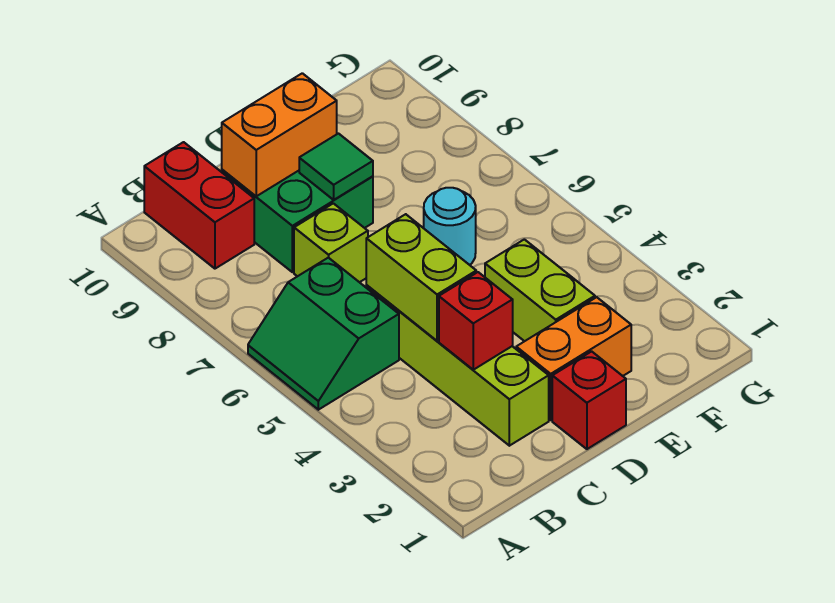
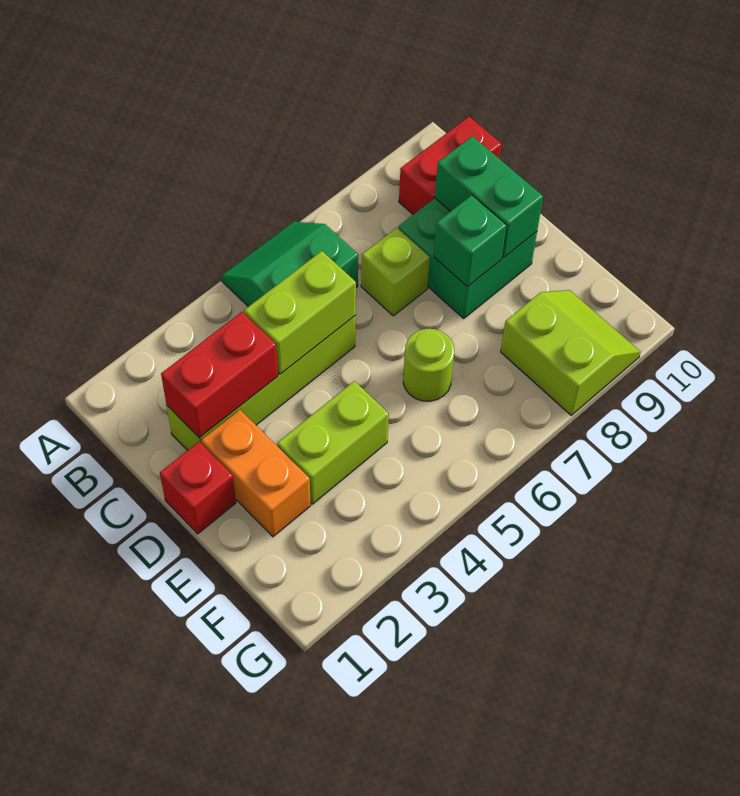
red 1x1 brick [439,272,513,370] -> red 1x2 brick [161,312,278,438]
orange 1x2 brick [222,73,337,196] -> green 1x2 brick [435,136,543,258]
green 1x1 tile [299,134,373,200] -> green 1x1 brick [434,195,507,287]
cyan 1x1 round brick [424,188,476,265] -> lime 1x1 round brick [403,329,454,401]
none -> lime 2x2 slope [501,290,641,415]

